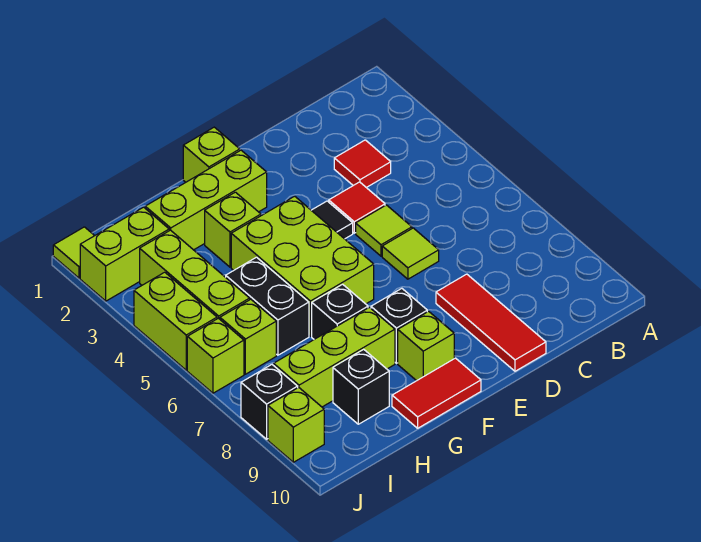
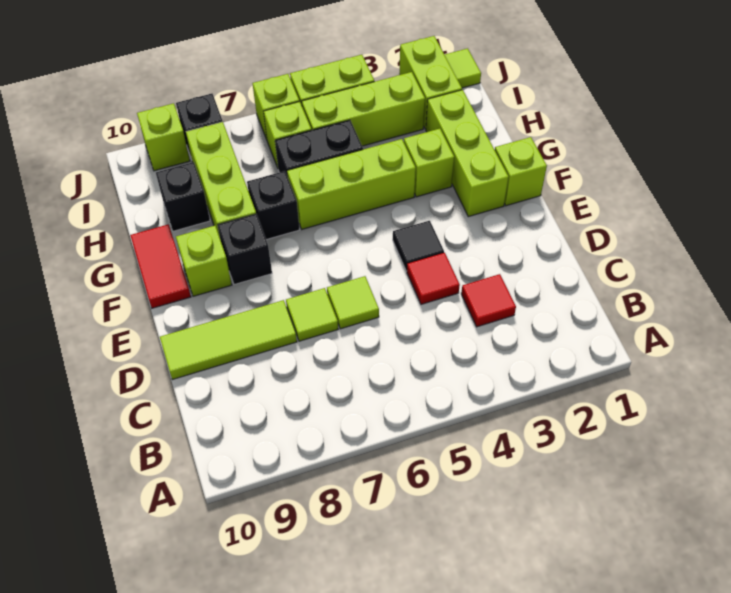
lime 1x1 tile [356,205,412,256] -> lime 1x1 tile moved to [286,288,338,341]
red 1x3 tile [436,274,546,371] -> lime 1x3 tile [160,300,297,380]
lime 2x3 brick [231,196,374,336] -> lime 1x3 brick [287,139,416,229]

